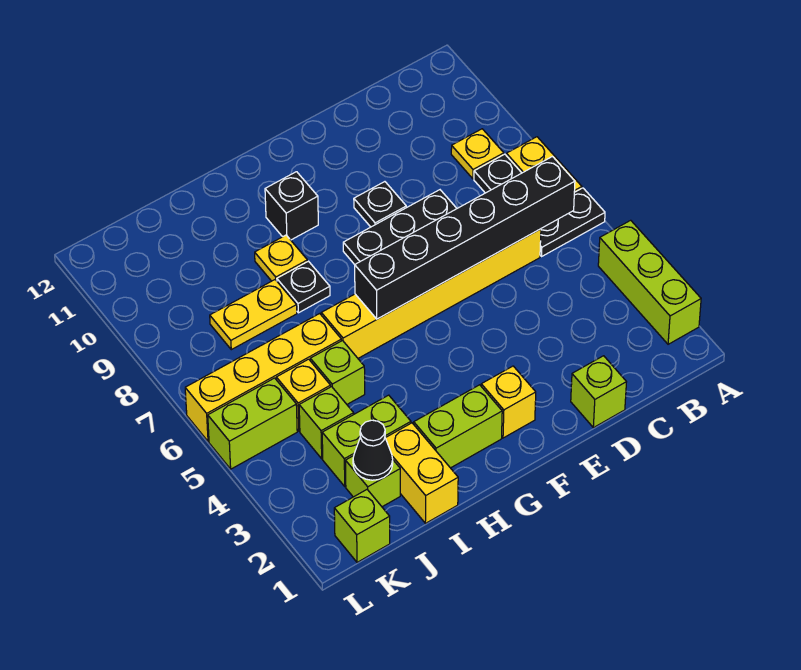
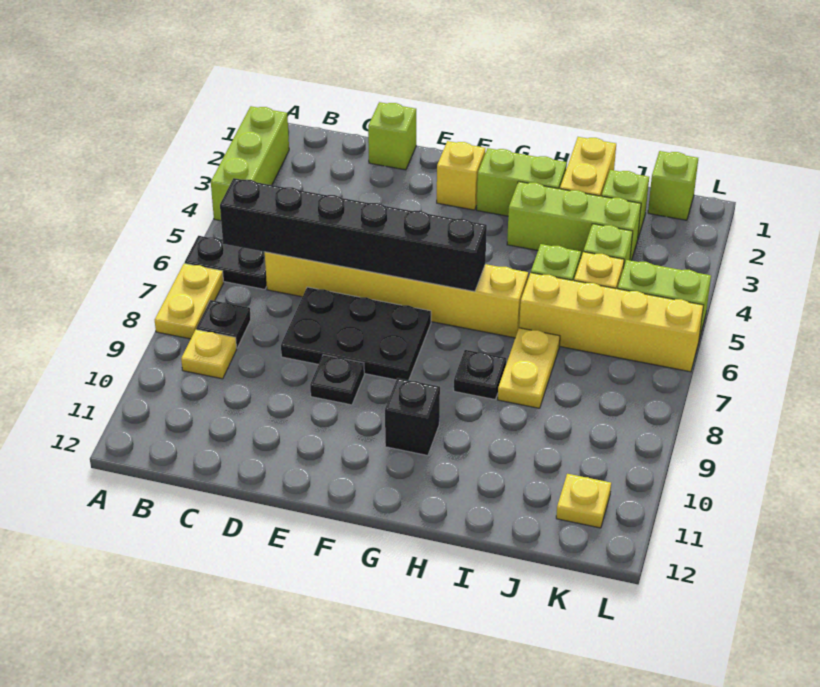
yellow 1x1 plate [255,235,307,281] -> yellow 1x1 plate moved to [556,474,611,528]
lime 1x2 brick [322,395,411,486] -> lime 1x3 brick [507,182,641,261]
yellow 1x2 plate [210,280,297,350] -> yellow 1x2 plate turned to [498,328,560,408]
black 1x1 cone [353,420,393,480] -> none

